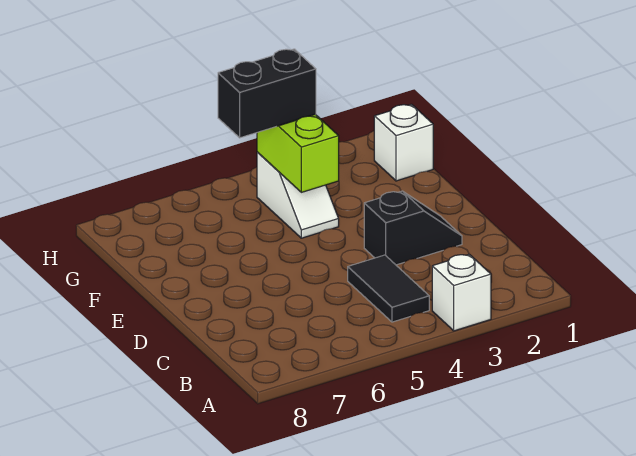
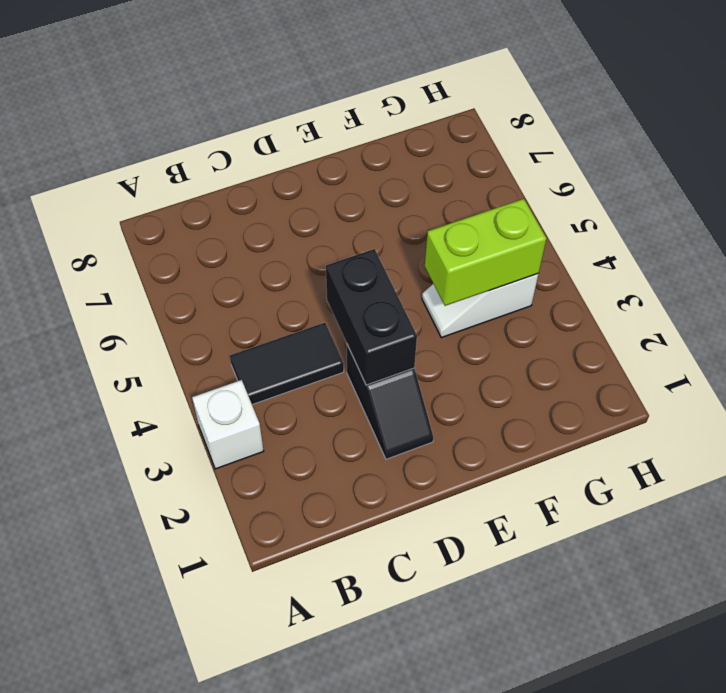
white 1x1 brick [374,104,433,181] -> none
black 1x2 brick [218,49,316,138] -> black 1x2 brick moved to [326,249,417,385]

